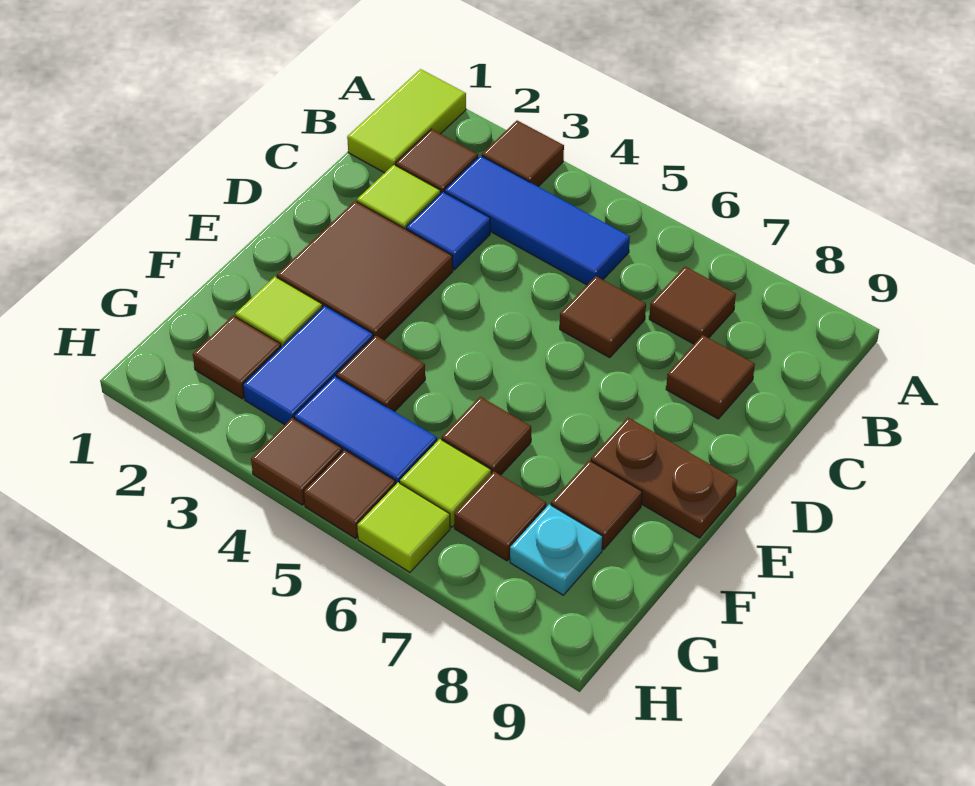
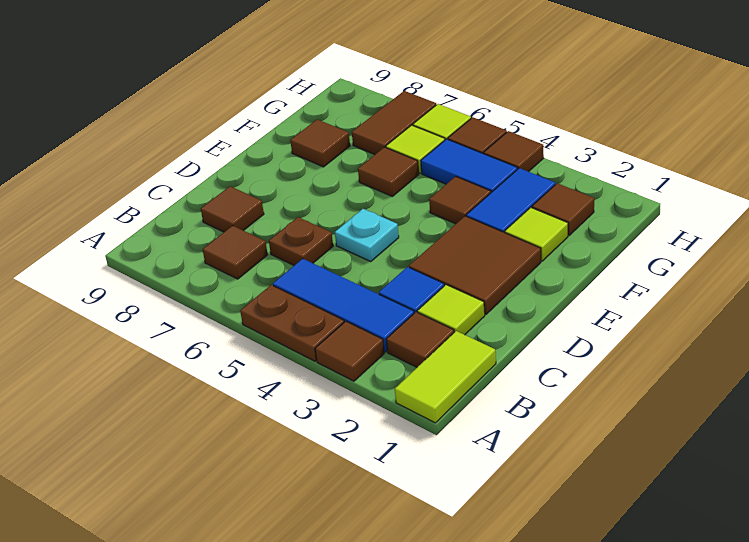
brown 1x1 tile [560,276,646,357] -> brown 1x1 plate [269,217,333,265]
brown 1x2 plate [591,418,737,538] -> brown 1x2 plate moved to [240,285,344,361]
brown 1x1 tile [455,472,546,561] -> brown 1x2 tile [352,91,436,155]
cyan 1x1 plate [510,504,603,595] -> cyan 1x1 plate moved to [335,209,399,262]

